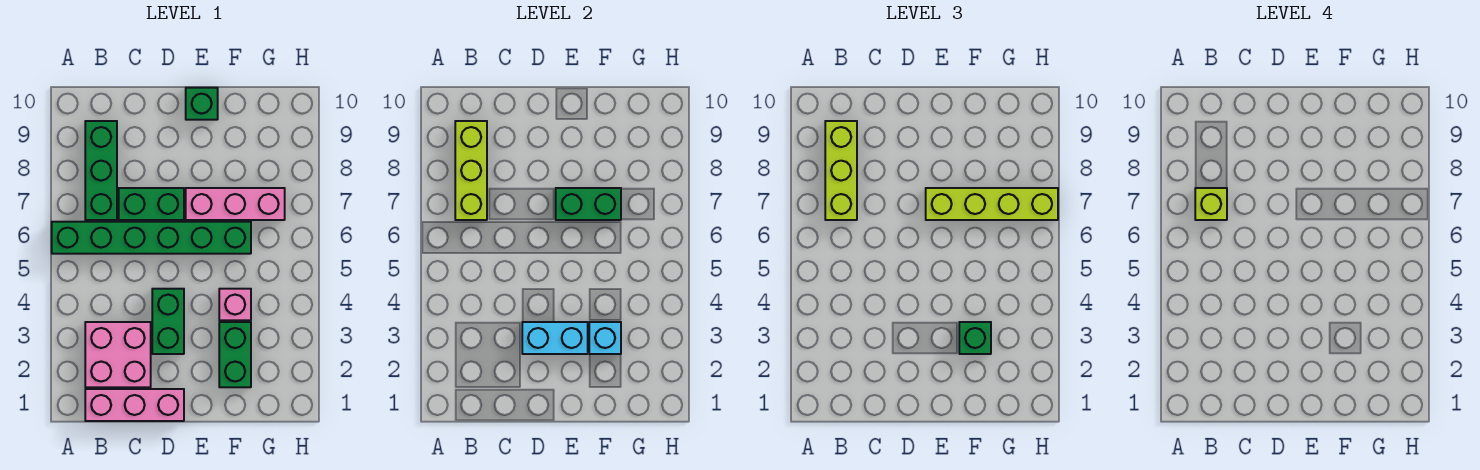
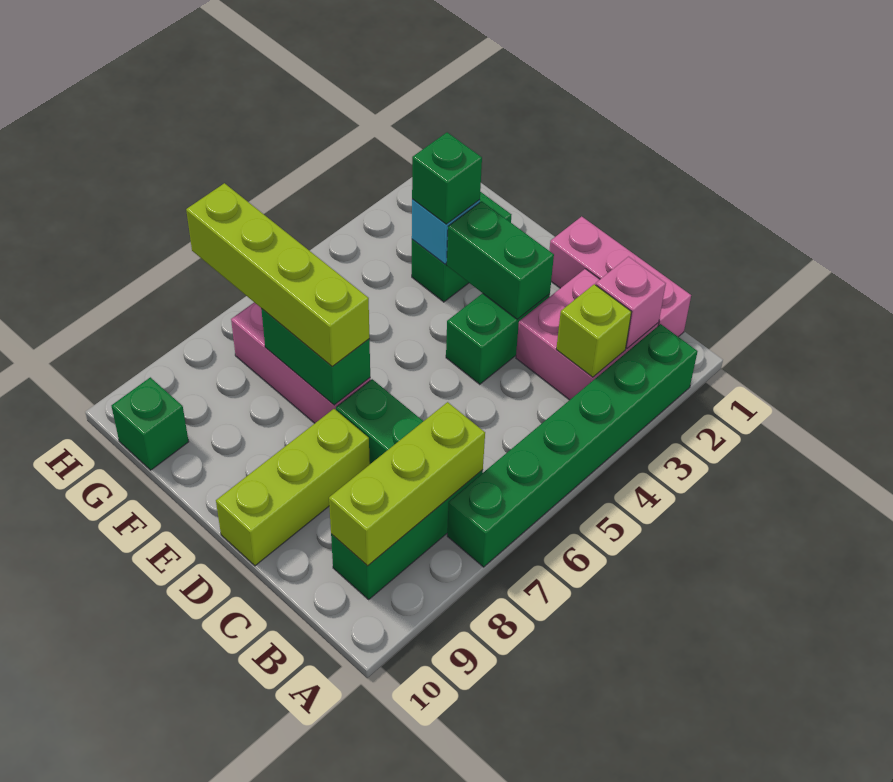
green 1x6 brick [52,222,251,254] -> green 1x6 brick turned to [447,324,697,567]
lime 1x3 brick [825,121,857,220] -> lime 1x3 brick moved to [216,409,370,566]
lime 1x1 brick [1195,188,1227,220] -> lime 1x1 brick moved to [556,284,631,377]
cyan 1x2 brick [522,322,588,354] -> green 1x2 brick [447,201,554,319]
green 1x1 brick [186,88,218,120] -> green 1x1 brick moved to [111,377,189,470]
pink 1x1 brick [219,289,251,320] -> pink 1x1 brick moved to [596,257,666,348]

